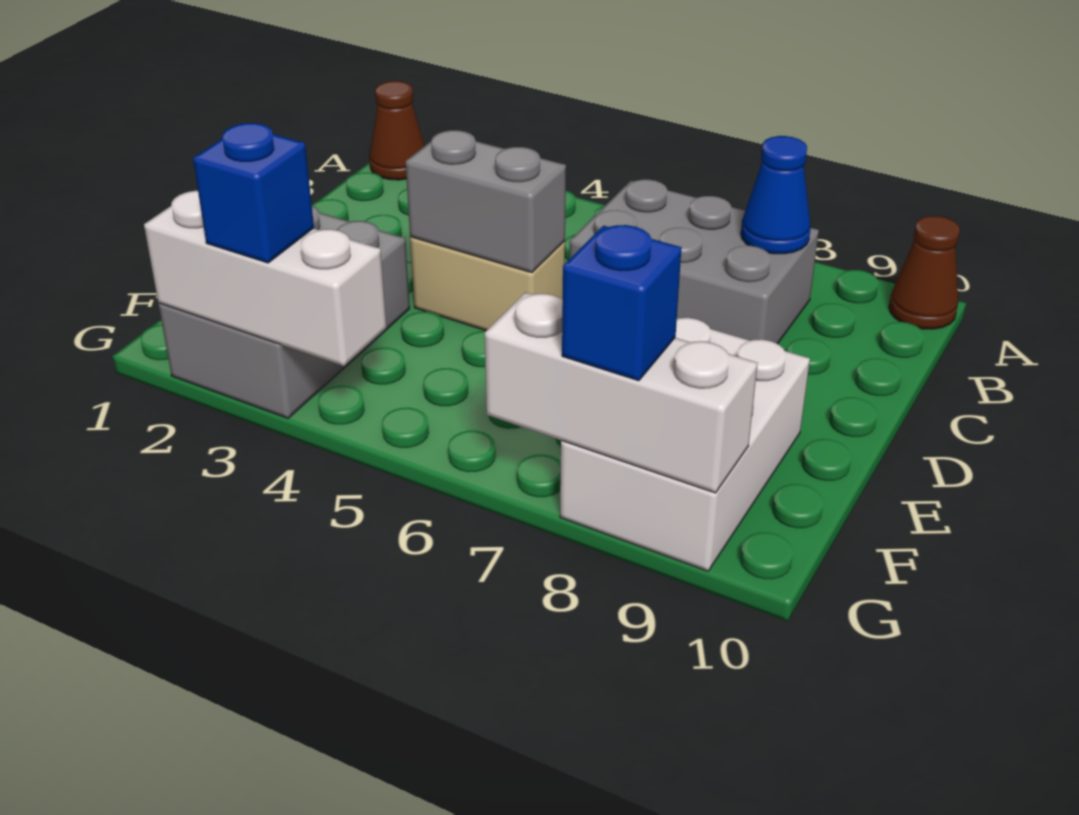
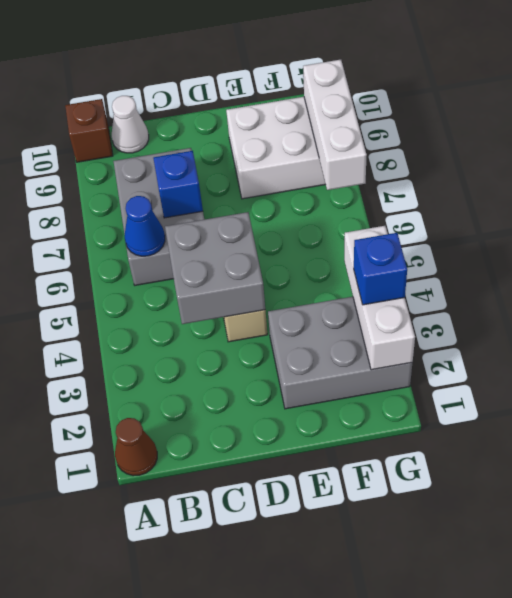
brown 1x1 cone [889,216,960,329] -> brown 1x1 brick [65,99,113,162]
blue 1x1 cone [741,136,811,254] -> blue 1x1 cone moved to [125,196,165,256]
none -> white 1x1 cone [112,96,149,153]
grey 1x2 brick [406,130,566,273] -> grey 2x2 brick [165,212,265,324]
blue 1x1 brick [562,225,681,381] -> blue 1x1 brick moved to [153,151,203,218]

